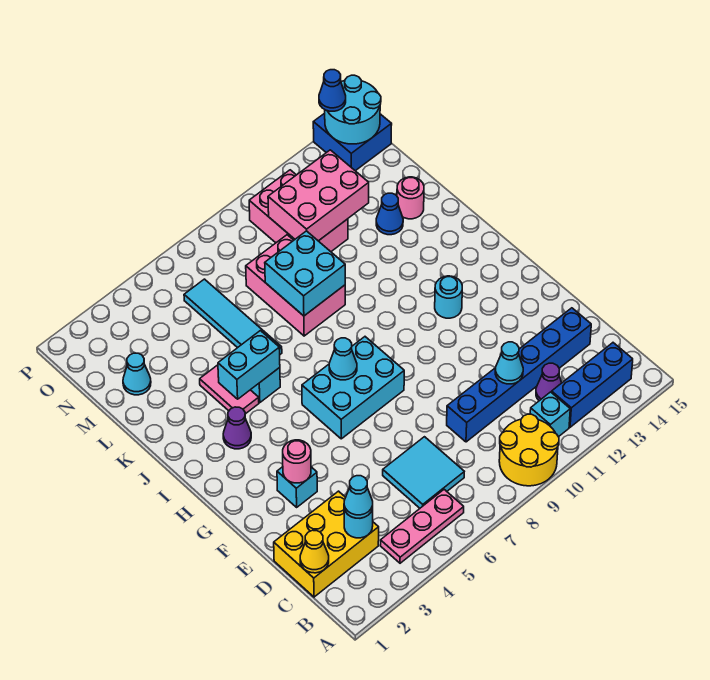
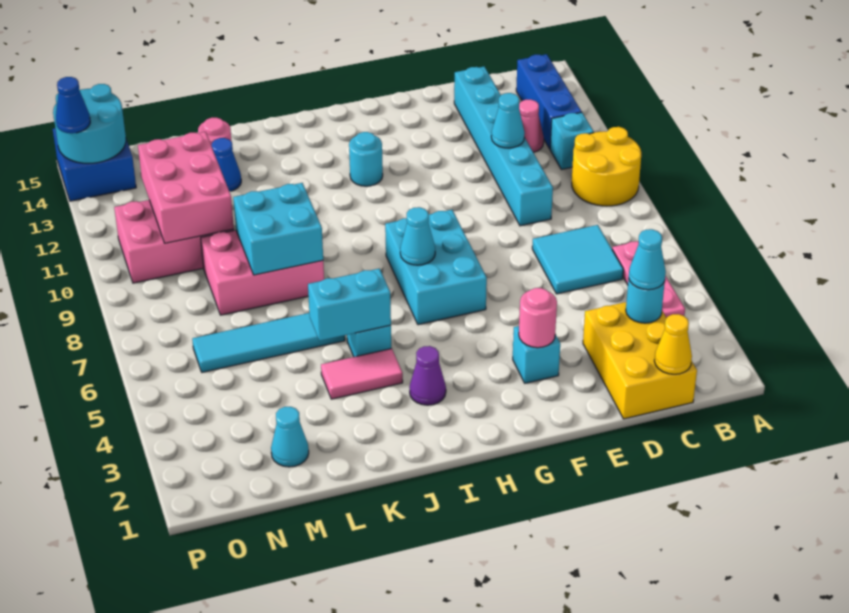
purple 1x1 cone [536,363,562,401] -> pink 1x1 cone [519,99,544,153]
blue 1x6 brick [447,308,591,442] -> cyan 1x6 brick [454,66,553,226]
cyan 1x2 brick [218,331,280,399] -> cyan 1x2 brick turned to [308,269,391,341]

